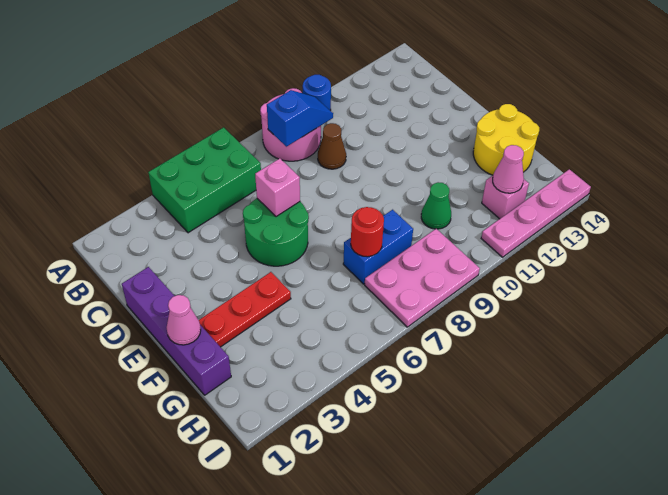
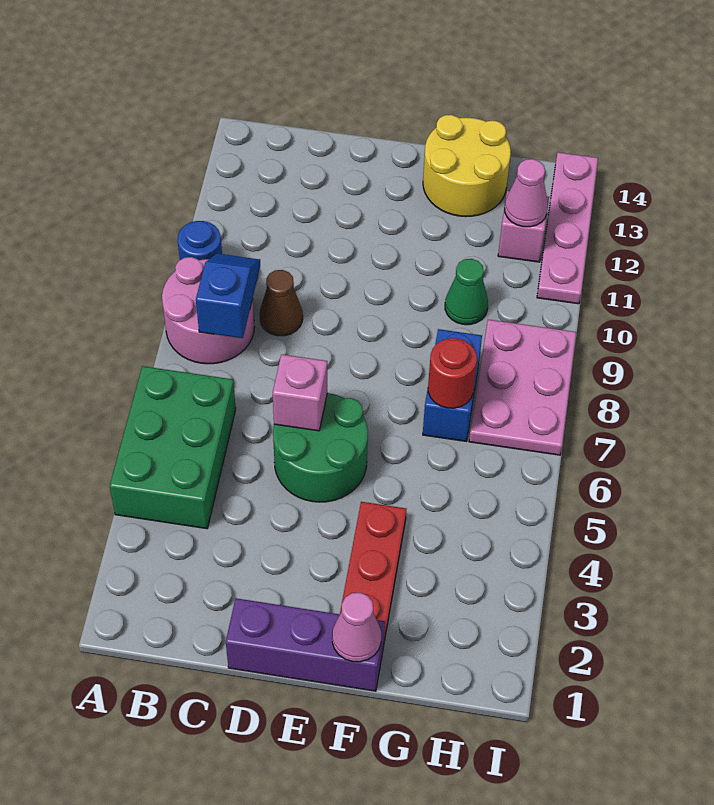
purple 1x4 brick [122,267,231,395] -> purple 1x3 brick [226,598,385,691]

